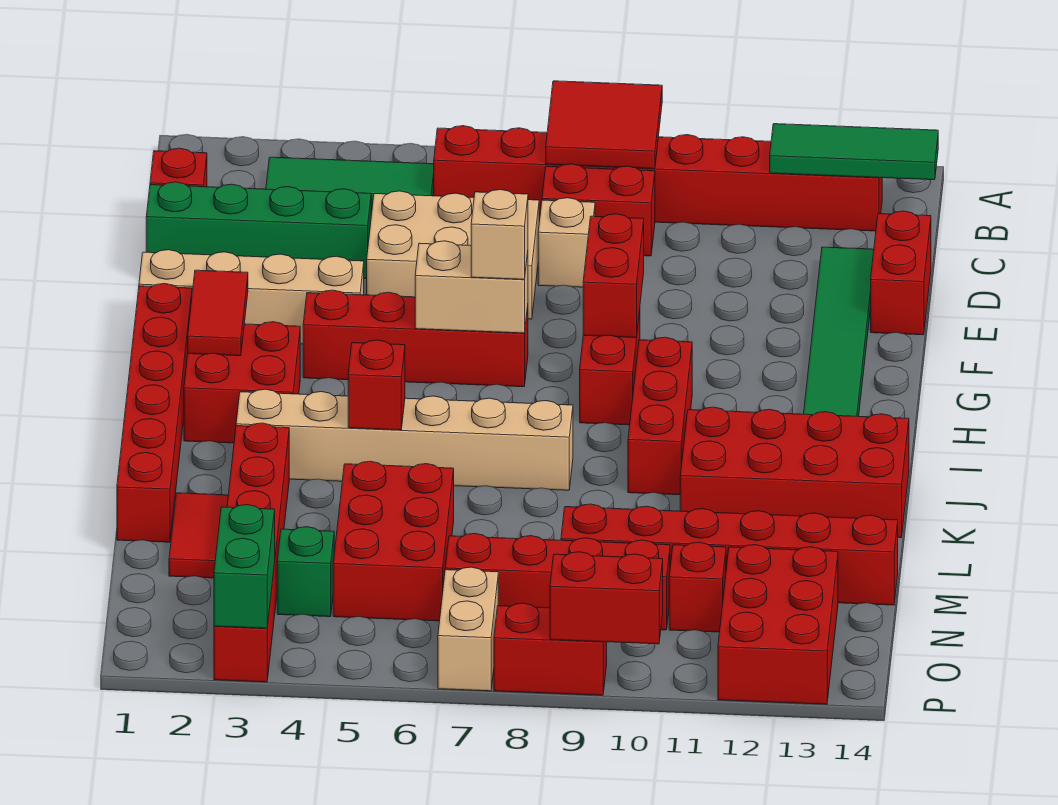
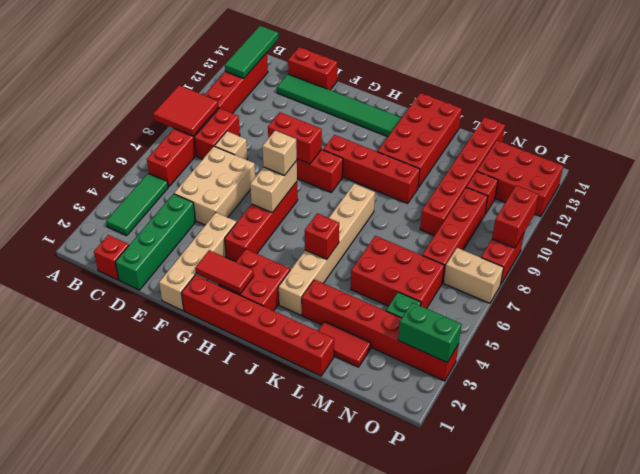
red 1x3 brick [628,337,692,495] -> red 1x4 brick [323,135,420,203]

